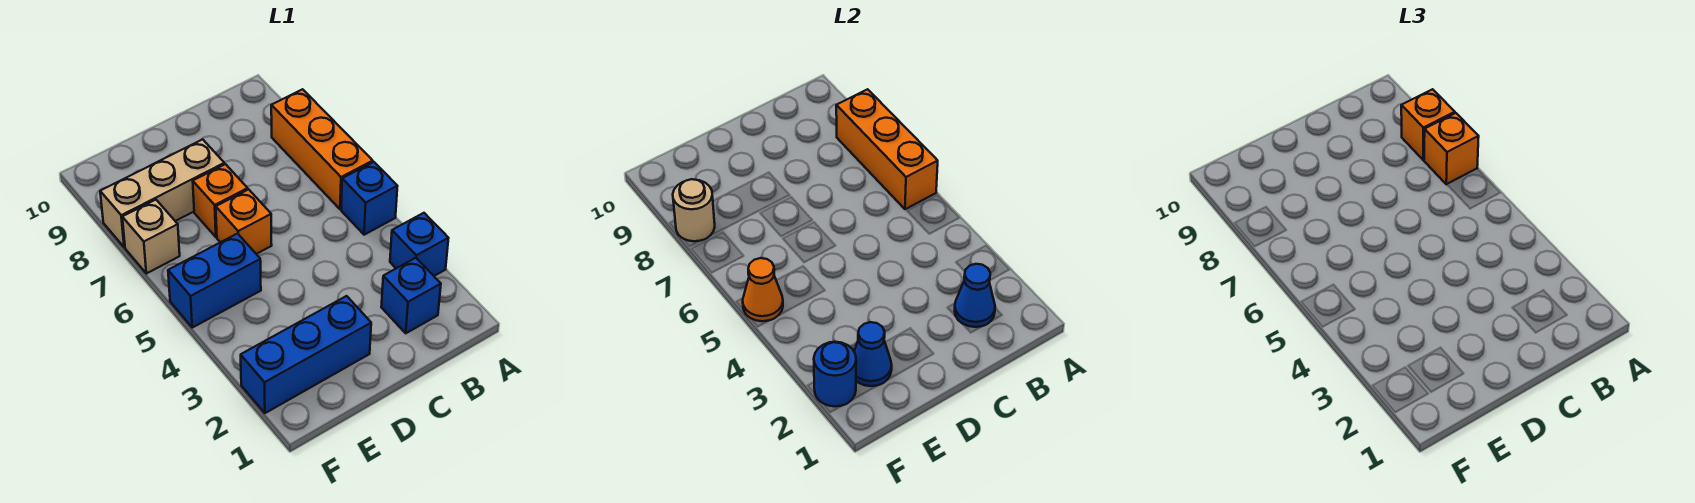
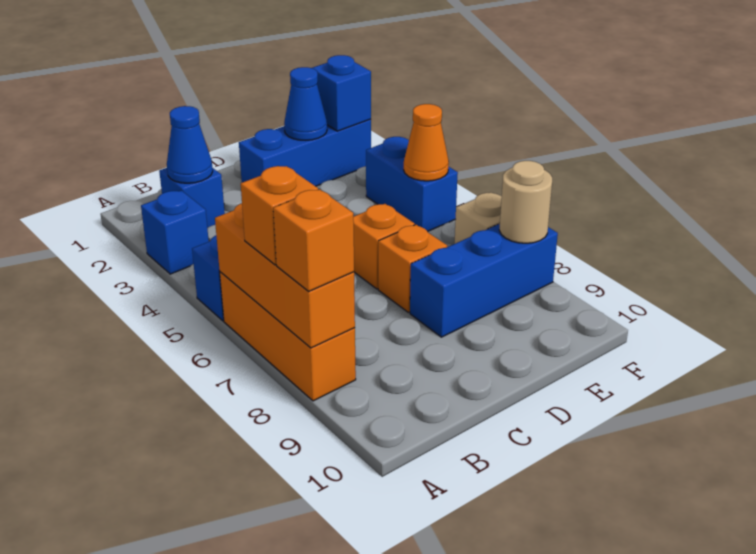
tan 1x3 brick [100,139,224,247] -> blue 1x3 brick [410,224,558,337]
blue 1x2 brick [168,234,261,328] -> blue 1x2 brick turned to [366,137,458,231]
blue 1x1 round brick [814,342,856,406] -> blue 1x1 brick [313,55,371,131]

